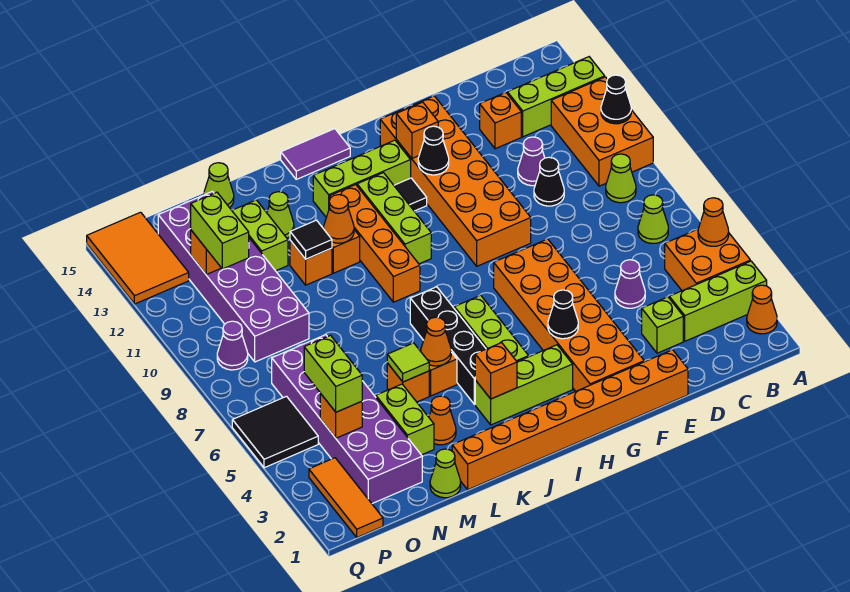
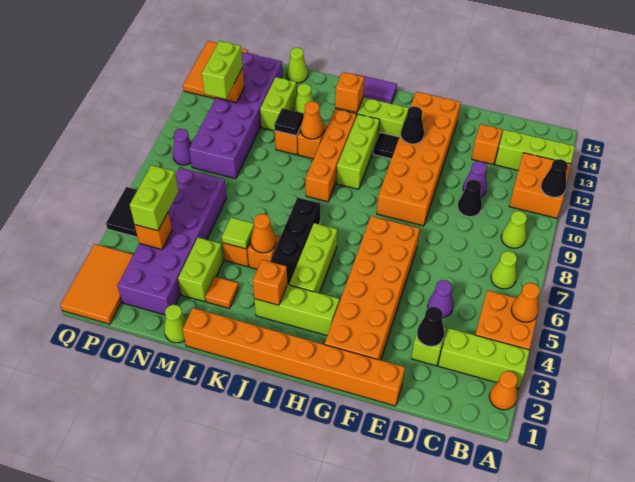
orange 2x3 brick [551,77,653,186] -> orange 2x2 brick [509,153,571,218]
black 1x1 cone [548,290,578,339] -> black 1x1 cone moved to [417,307,444,346]
orange 1x1 brick [396,102,438,158] -> orange 1x1 brick moved to [335,72,364,113]
orange 1x1 cone [429,396,456,445] -> orange 1x1 tile [205,277,239,309]
orange 1x3 tile [309,458,383,537] -> orange 2x3 tile [61,244,133,324]

